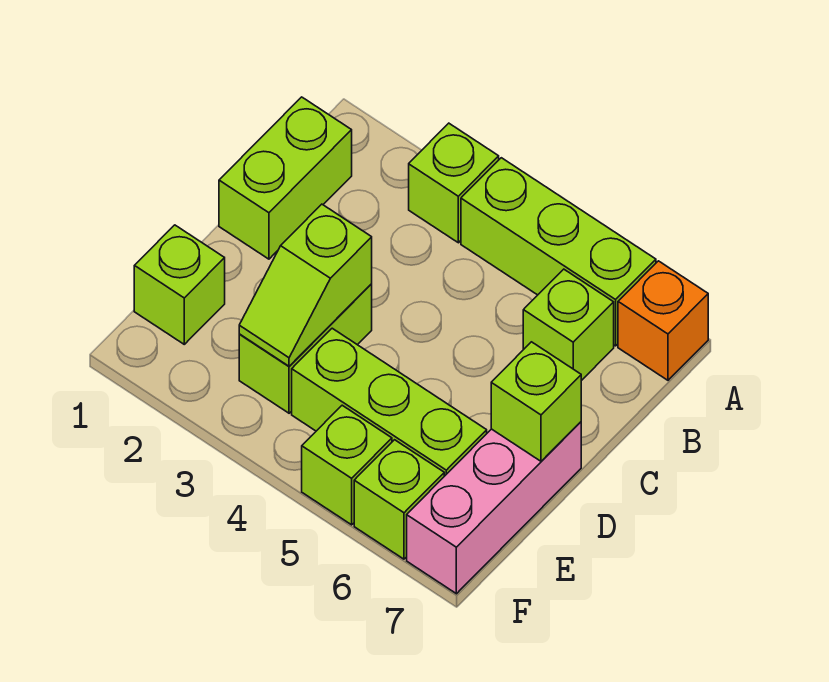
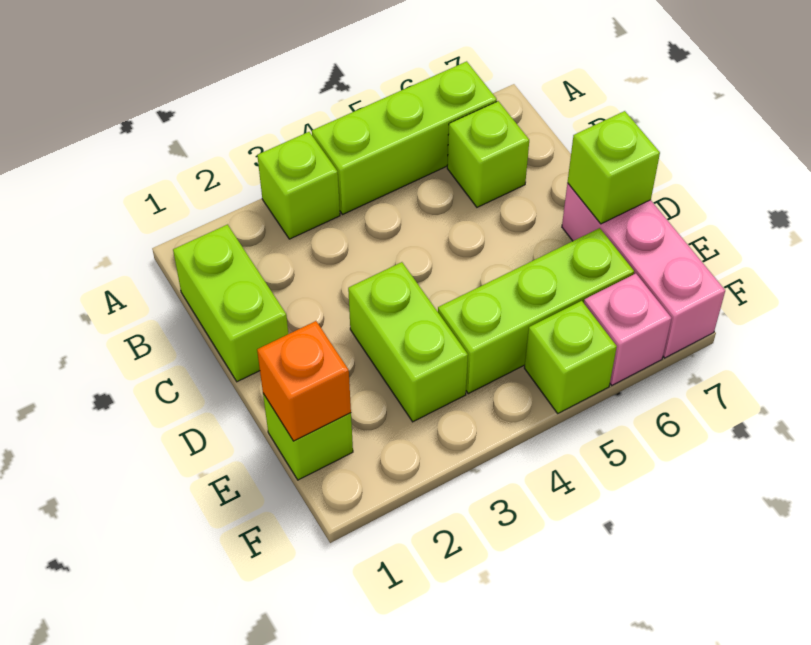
orange 1x1 brick [618,261,708,380] -> orange 1x1 brick moved to [257,321,351,441]
lime 1x2 slope [239,204,372,366] -> none
lime 1x1 brick [354,440,444,559] -> pink 1x1 brick [584,274,672,385]

